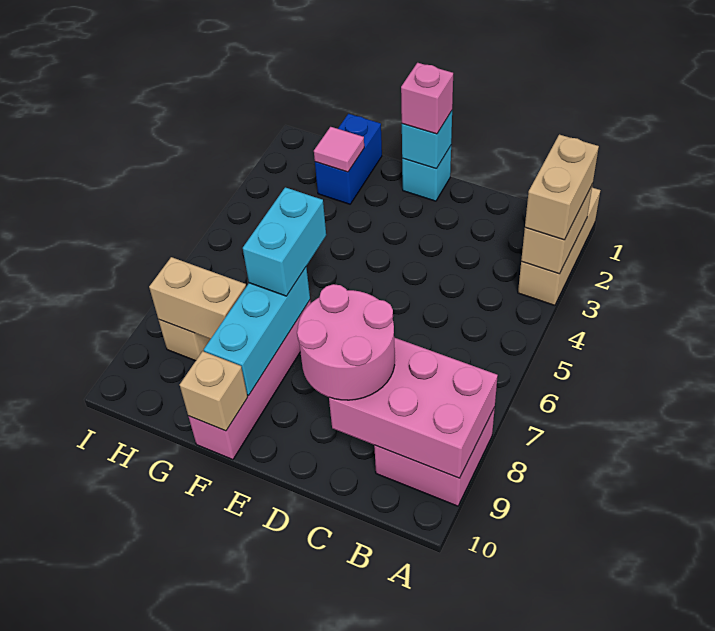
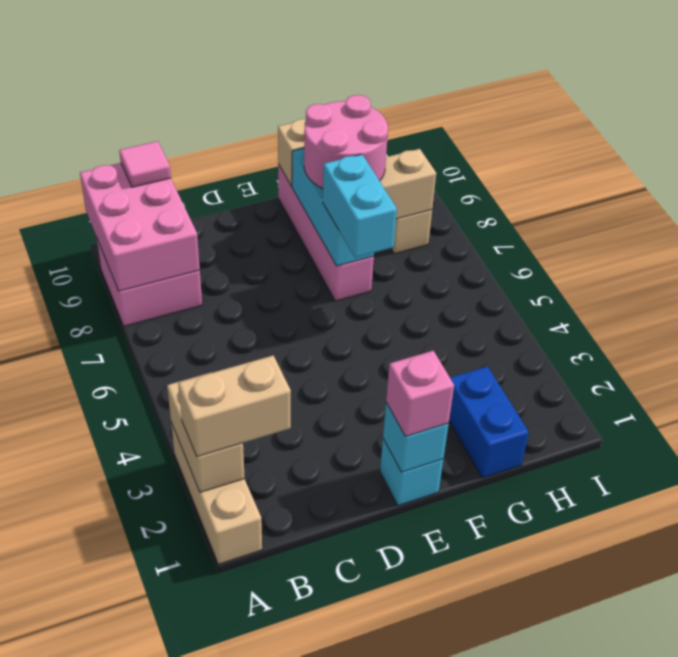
tan 1x2 brick [525,134,599,240] -> tan 1x2 brick turned to [178,355,291,457]
pink 2x3 brick [329,338,498,478] -> pink 2x3 brick turned to [80,163,200,291]
pink 2x2 round brick [297,284,395,400] -> pink 2x2 round brick moved to [304,95,388,188]
pink 1x1 tile [314,127,364,172] -> pink 1x1 tile moved to [119,141,171,187]

